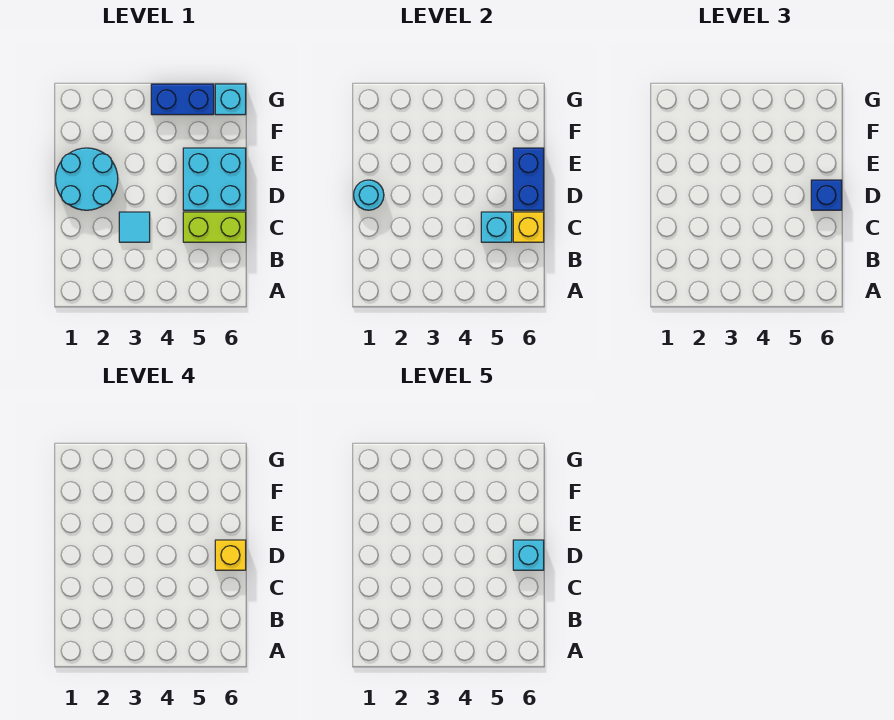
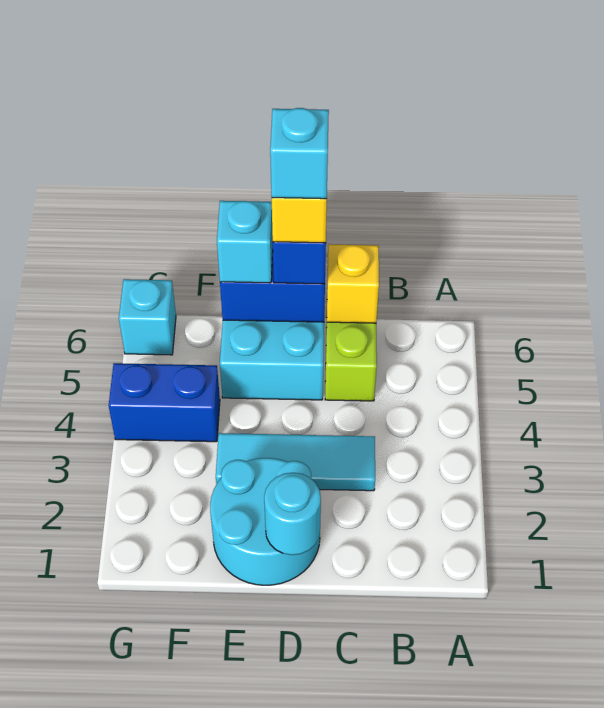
cyan 1x1 tile [119,212,150,242] -> cyan 1x3 tile [216,433,375,491]
cyan 1x1 brick [481,212,512,242] -> cyan 1x1 brick moved to [217,201,273,283]
blue 1x2 brick [151,84,214,115] -> blue 1x2 brick turned to [109,363,220,442]

